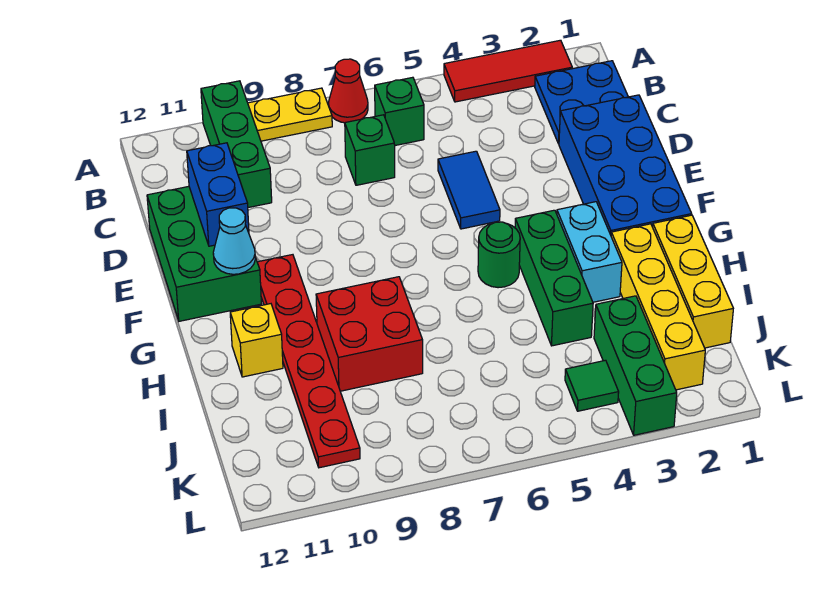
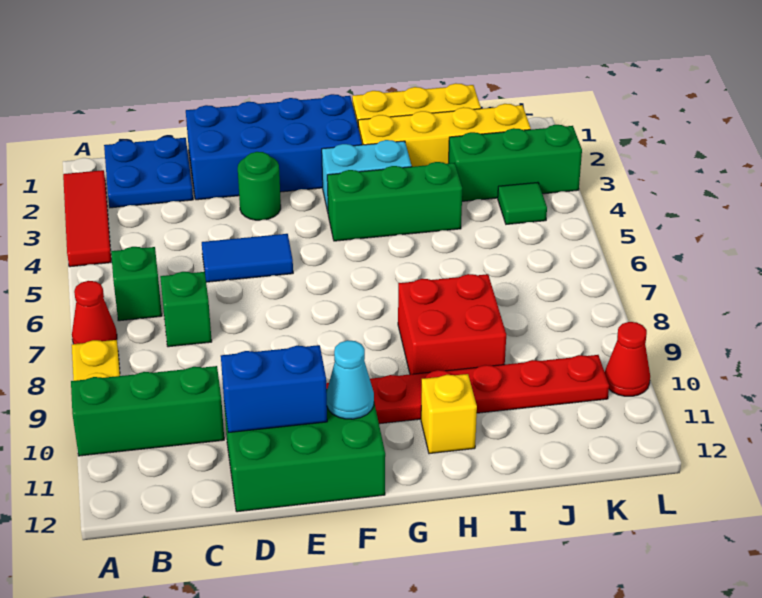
green 1x1 round brick [478,222,520,288] -> green 1x1 round brick moved to [238,152,281,220]
none -> red 1x1 cone [605,322,650,396]

